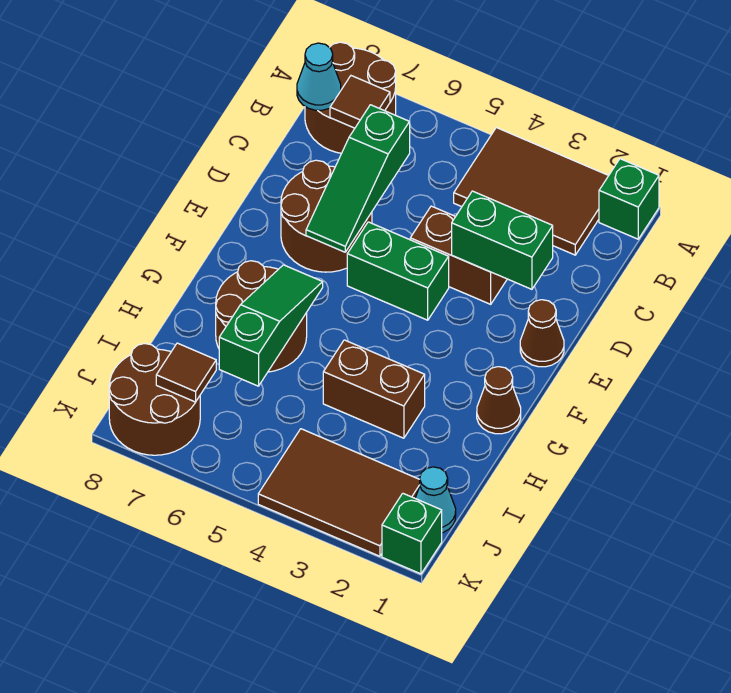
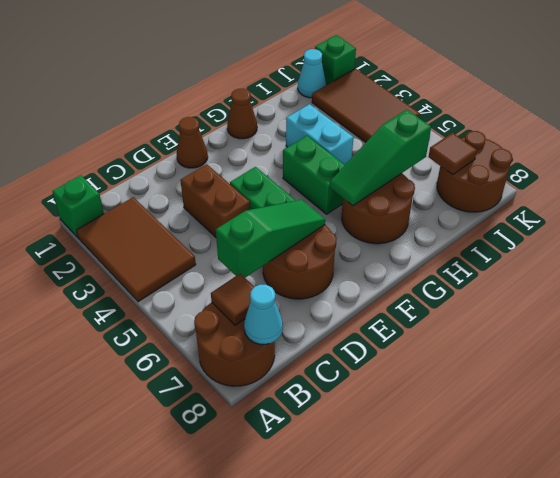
green 1x2 brick [452,191,553,289] -> green 1x2 brick moved to [283,136,345,214]
brown 1x2 brick [323,340,425,438] -> cyan 1x2 brick [286,104,353,165]

